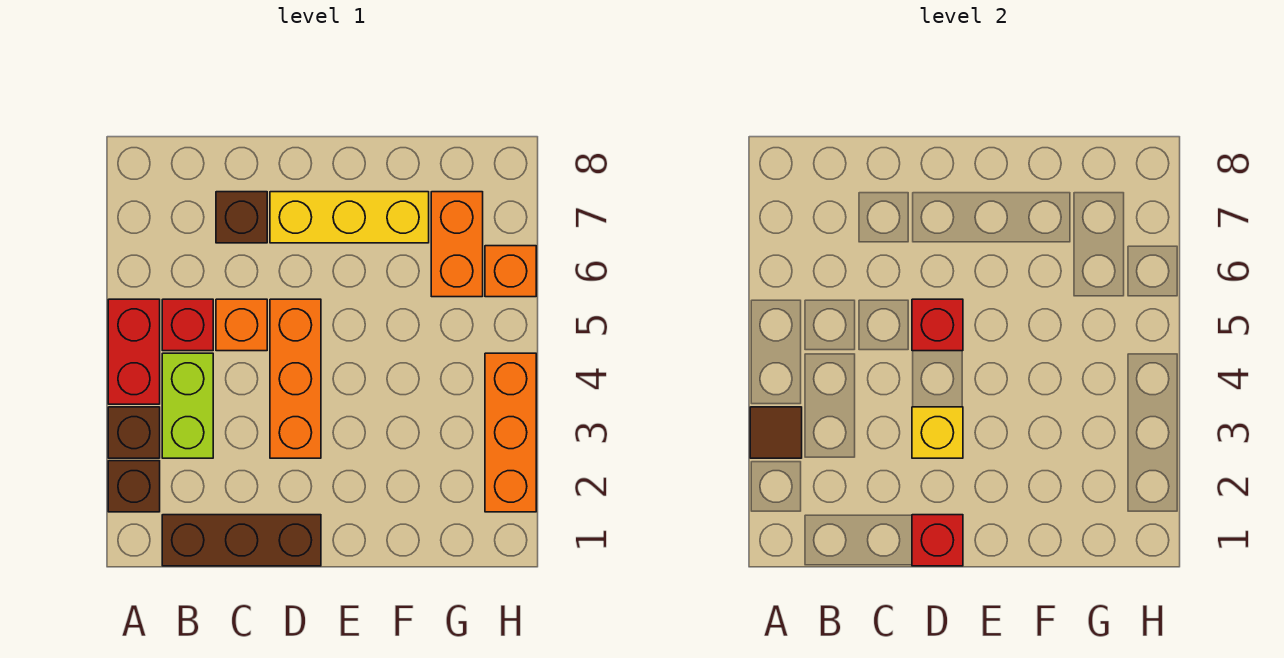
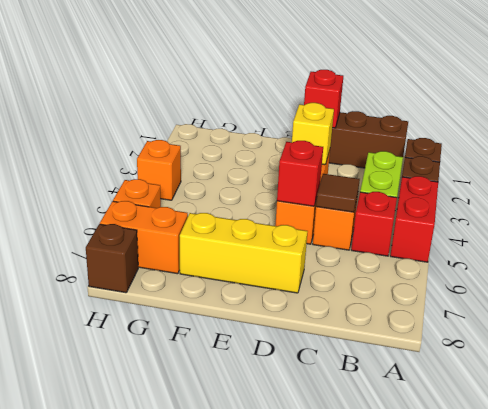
brown 1x1 tile [750,407,802,458] -> brown 1x1 tile moved to [316,174,360,212]
brown 1x1 brick [216,192,267,243] -> brown 1x1 brick moved to [86,224,138,293]
orange 1x2 brick [431,192,483,297] -> orange 1x2 brick turned to [100,201,188,274]
orange 1x3 brick [485,353,536,512] -> orange 1x1 brick [137,140,181,200]

